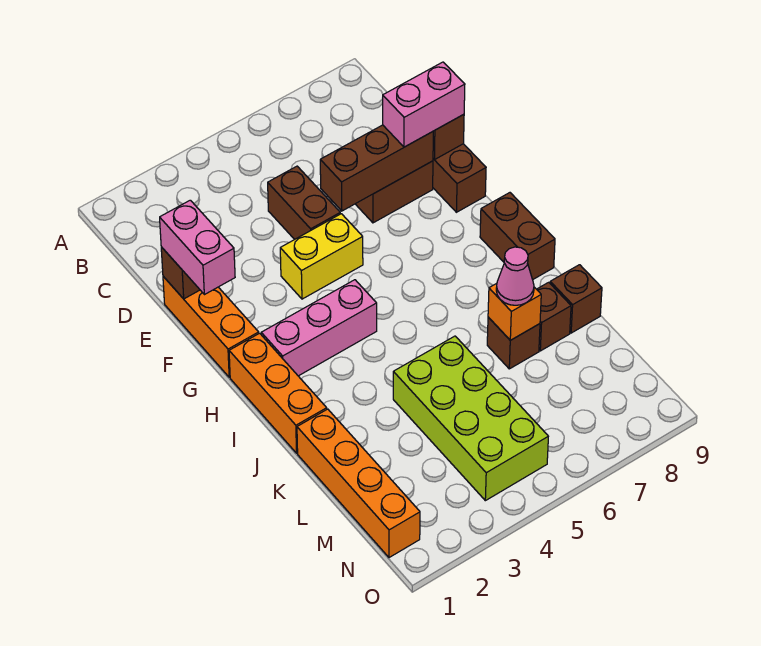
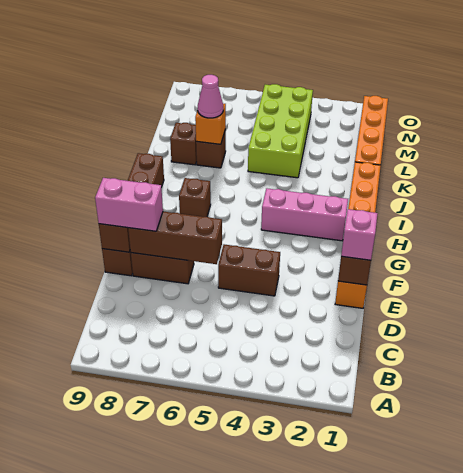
brown 1x2 brick [268,166,340,239] -> brown 1x2 brick turned to [218,244,280,296]
pink 1x2 brick [160,200,235,295] -> pink 1x1 brick [341,209,378,260]
yellow 1x2 brick [280,214,363,299] -> none
brown 1x1 brick [550,265,602,333] -> brown 1x1 brick moved to [179,178,211,217]

